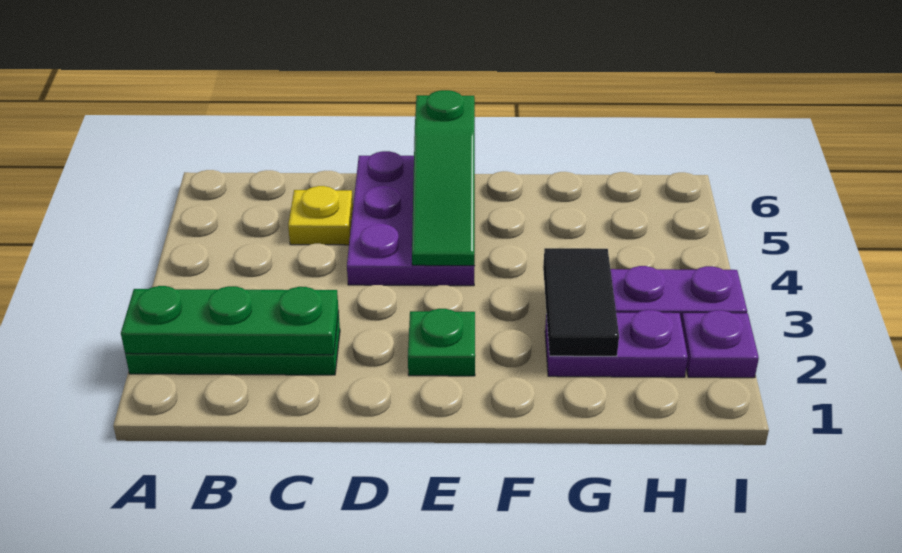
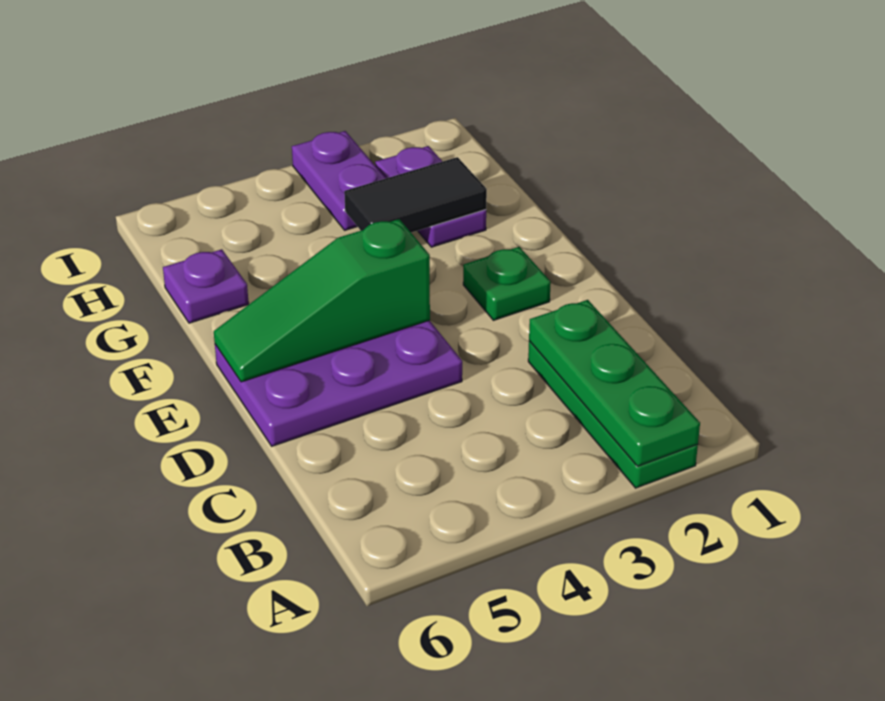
yellow 1x1 plate [288,186,353,245] -> none
green 1x3 slope [412,90,475,266] -> green 1x3 slope turned to [214,219,430,382]
purple 1x1 plate [681,310,759,378] -> purple 1x1 plate moved to [163,249,249,323]

